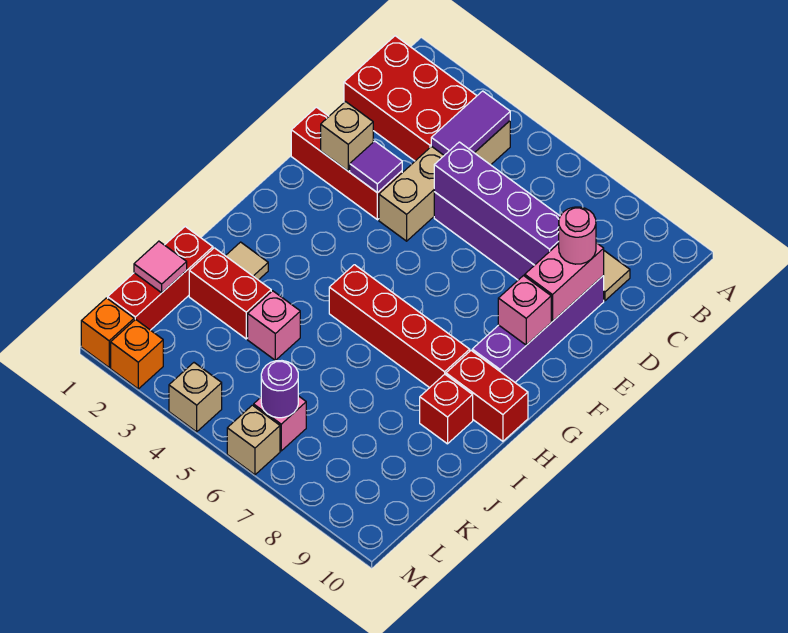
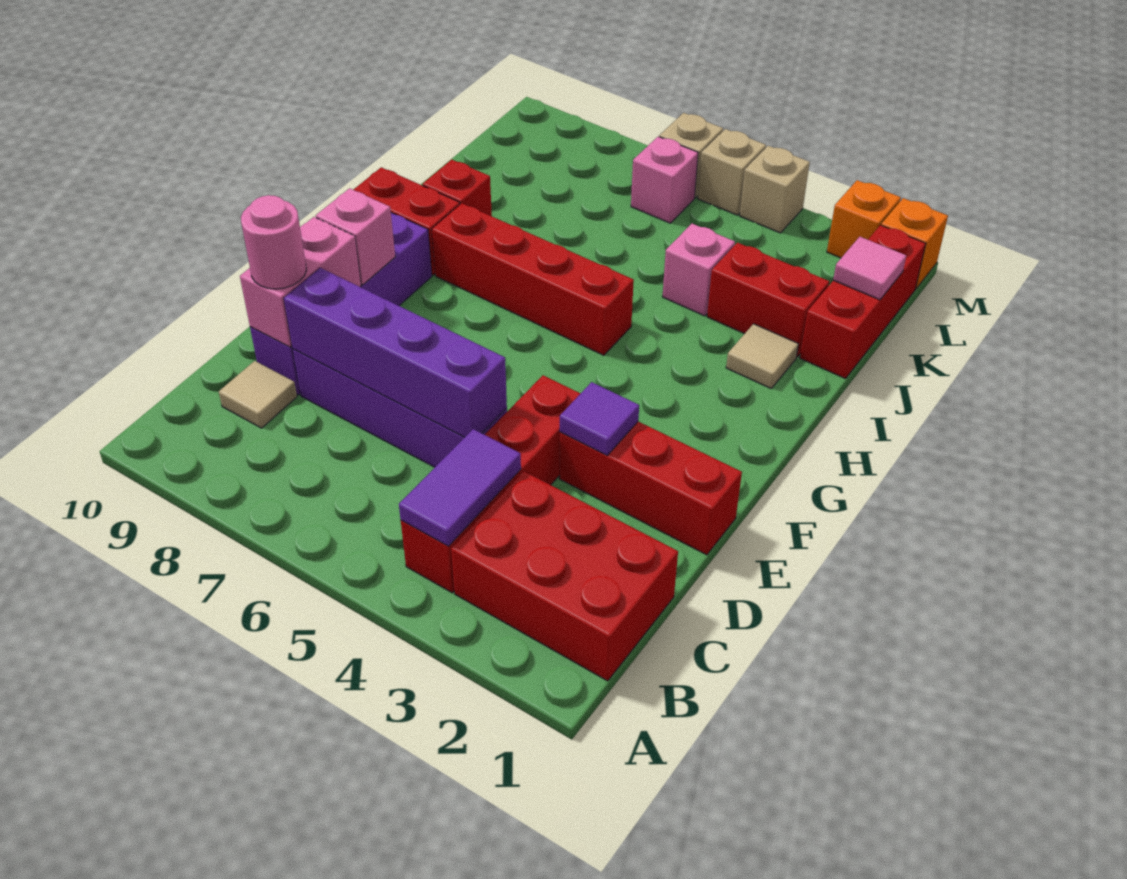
tan 1x4 brick [379,121,510,241] -> red 1x4 brick [401,375,581,593]
tan 1x1 brick [321,102,373,171] -> tan 1x1 brick moved to [698,129,766,215]
purple 1x1 round brick [261,361,298,418] -> none

